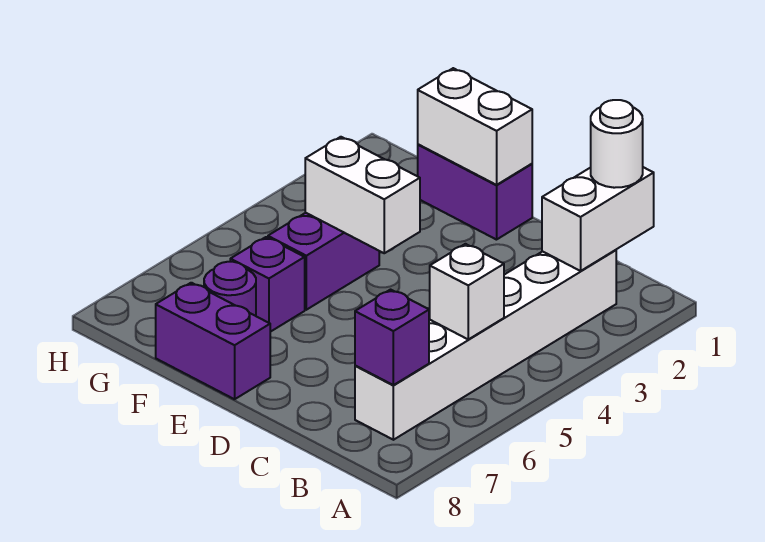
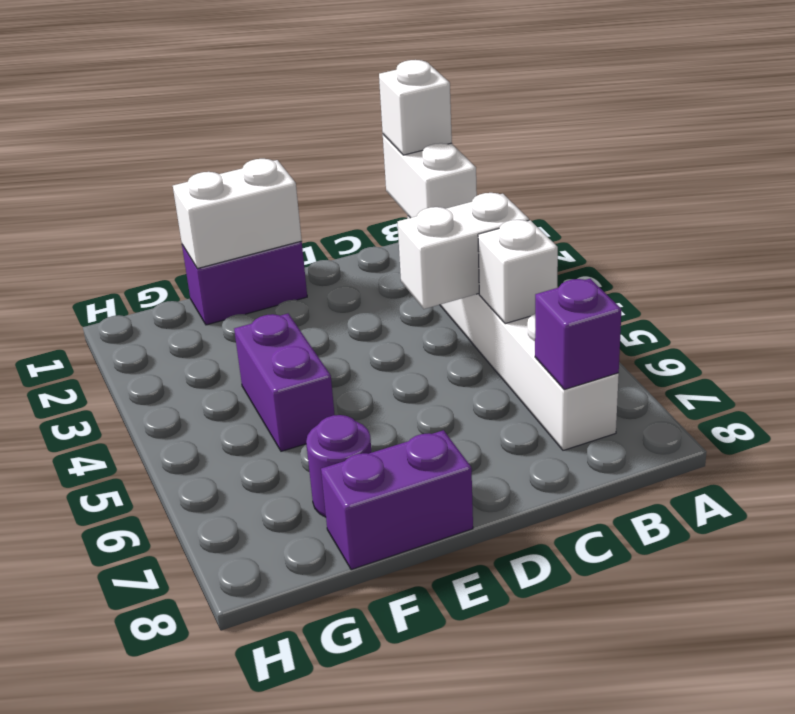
white 1x1 round brick [591,100,643,188] -> white 1x1 brick [379,60,452,155]
white 1x2 brick [305,137,420,253] -> white 1x2 brick moved to [398,193,529,309]
purple 1x1 brick [230,237,305,332] -> none

